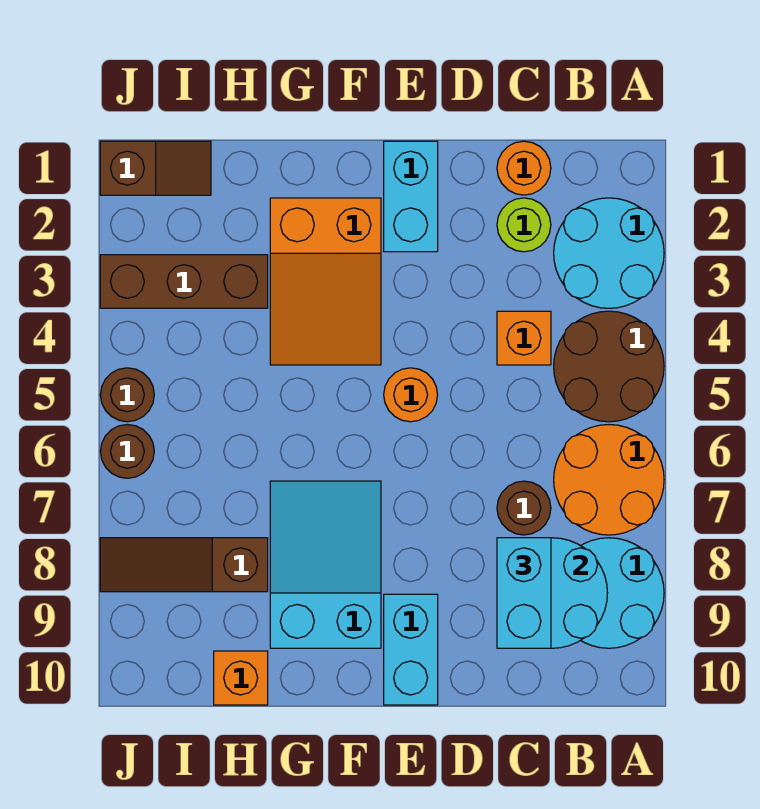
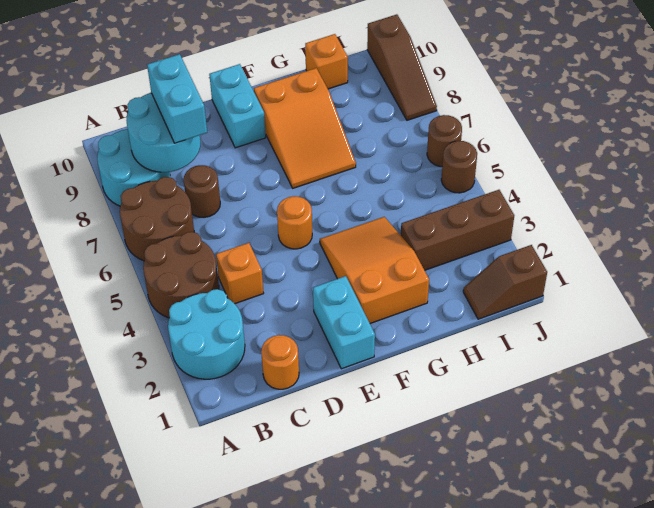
orange 2x2 round brick [554,425,664,535] -> brown 2x2 round brick [120,177,194,261]
lime 1x1 round brick [497,198,551,252] -> none
cyan 2x3 slope [270,481,381,648] -> orange 2x3 slope [254,68,356,188]
brown 1x3 slope [100,538,268,592] -> brown 1x3 slope turned to [367,14,437,120]

